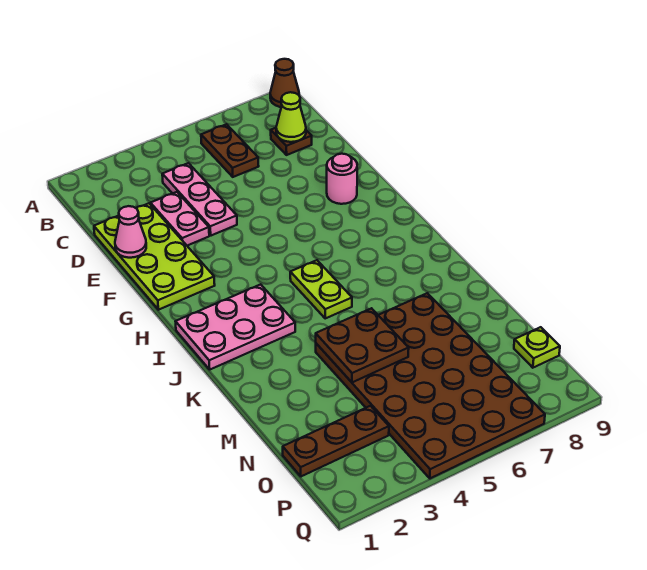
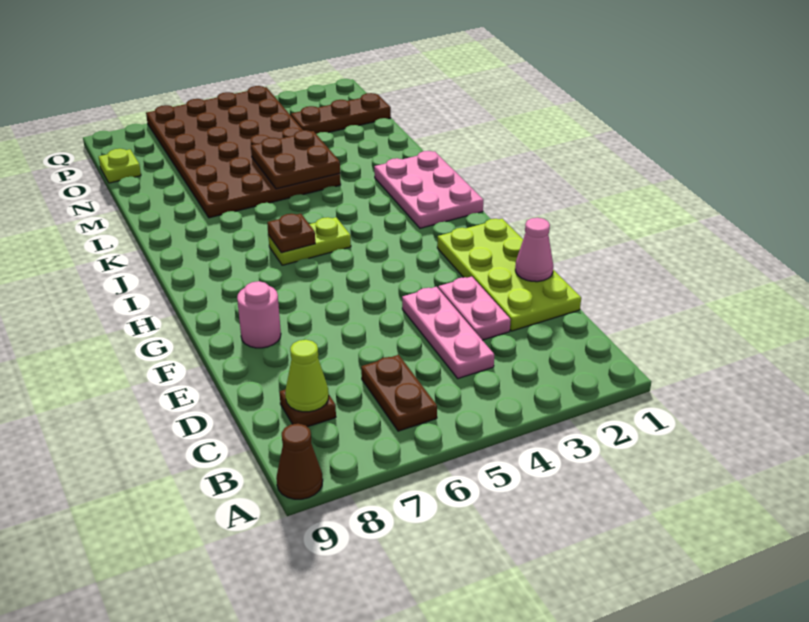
pink 2x3 plate [176,284,295,369] -> pink 2x3 plate turned to [374,151,483,228]
lime 1x2 plate [290,260,352,318] -> lime 1x2 plate turned to [268,217,351,265]
none -> brown 1x1 plate [267,214,315,253]

